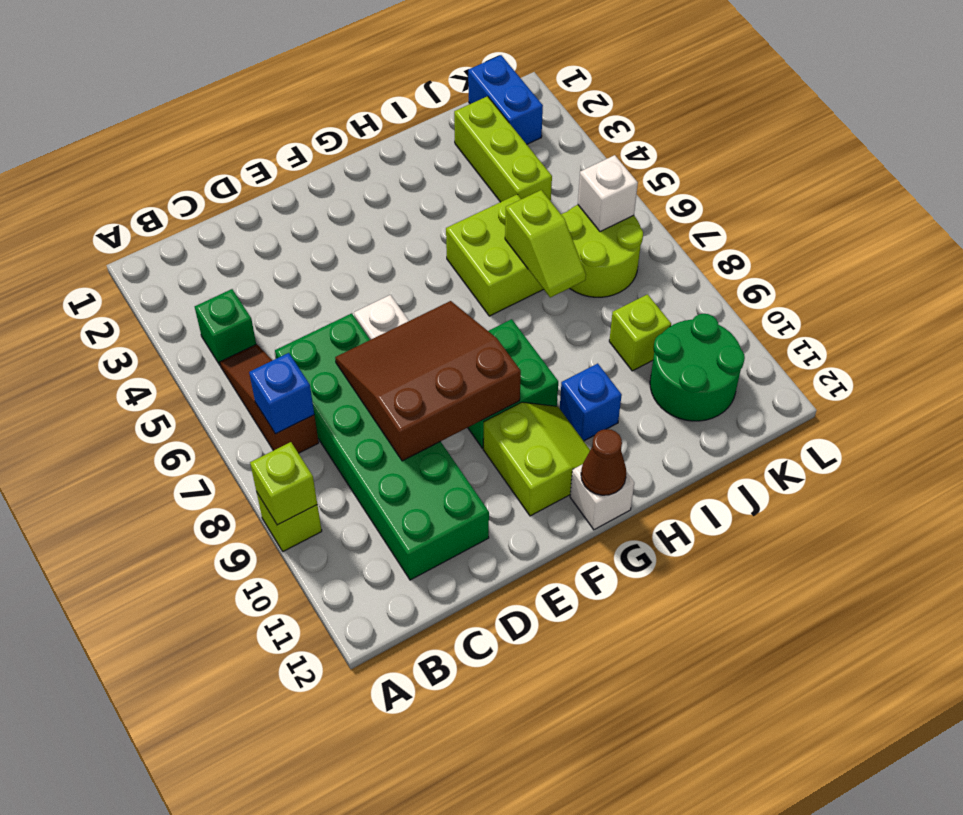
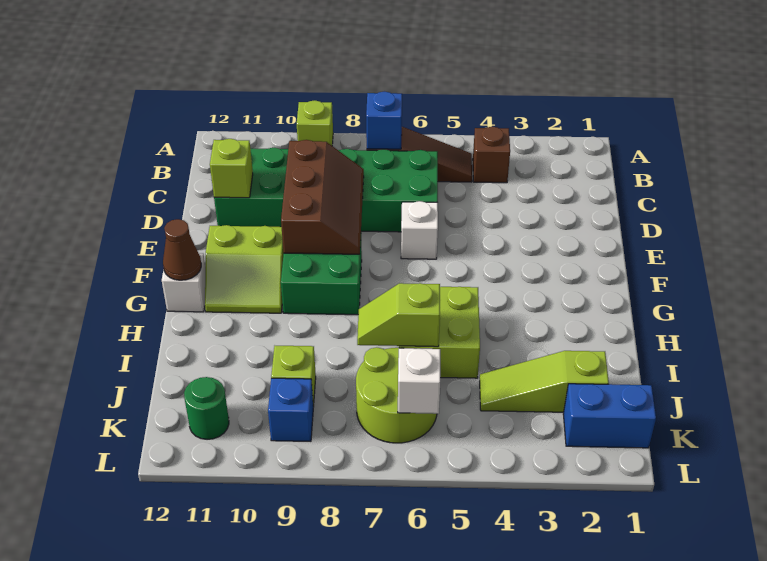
lime 1x1 brick [250,442,317,525] -> lime 1x1 brick moved to [210,139,253,198]
green 1x1 brick [195,289,256,365] -> brown 1x1 brick [473,127,510,183]
brown 3x3 slope [335,301,521,461] -> brown 2x3 slope [281,140,364,254]
blue 1x1 brick [560,363,622,441] -> blue 1x1 brick moved to [268,378,313,441]
lime 1x3 brick [454,96,552,202] -> lime 1x3 slope [480,351,609,412]
green 2x2 round brick [650,314,745,421] -> green 1x1 round brick [184,377,229,439]

